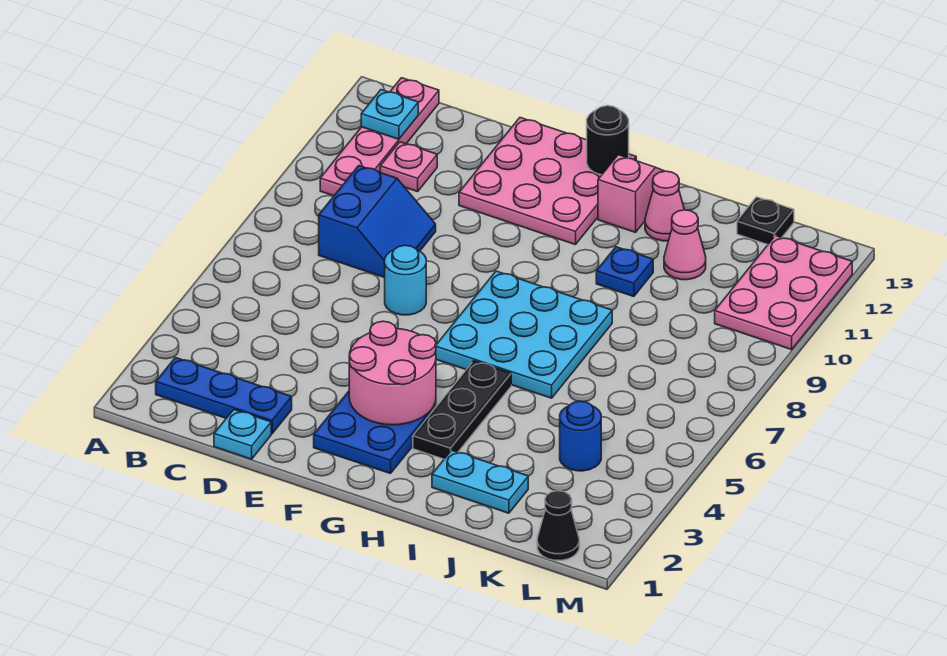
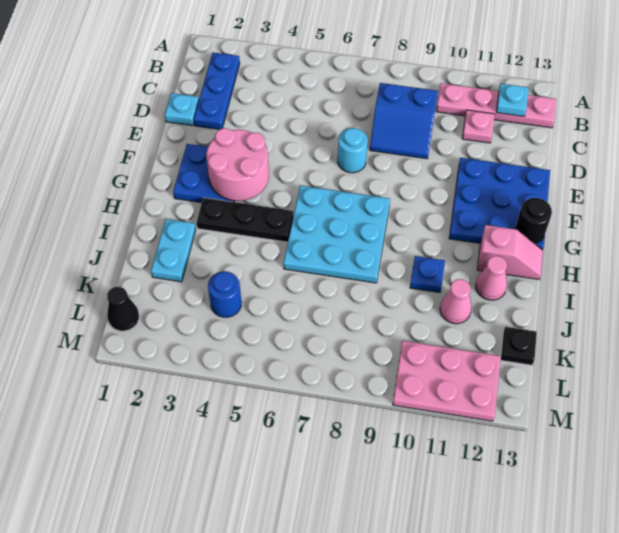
pink 3x3 plate [459,118,636,245] -> blue 3x3 plate [449,158,550,250]

